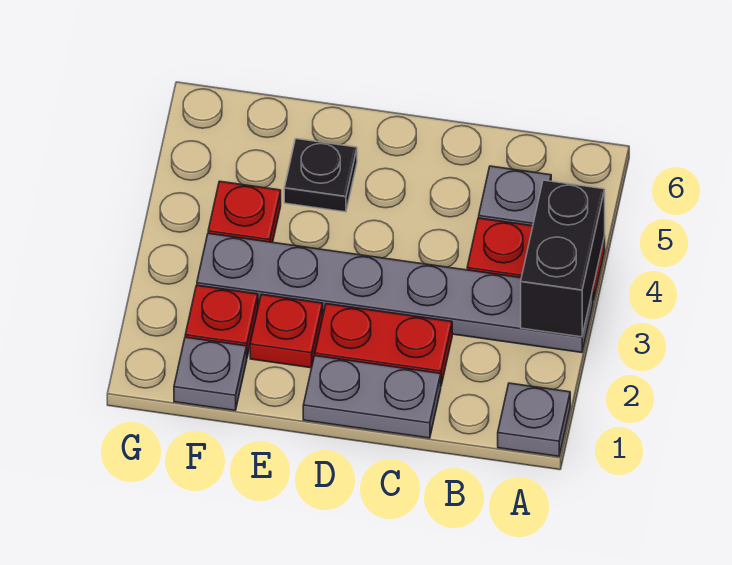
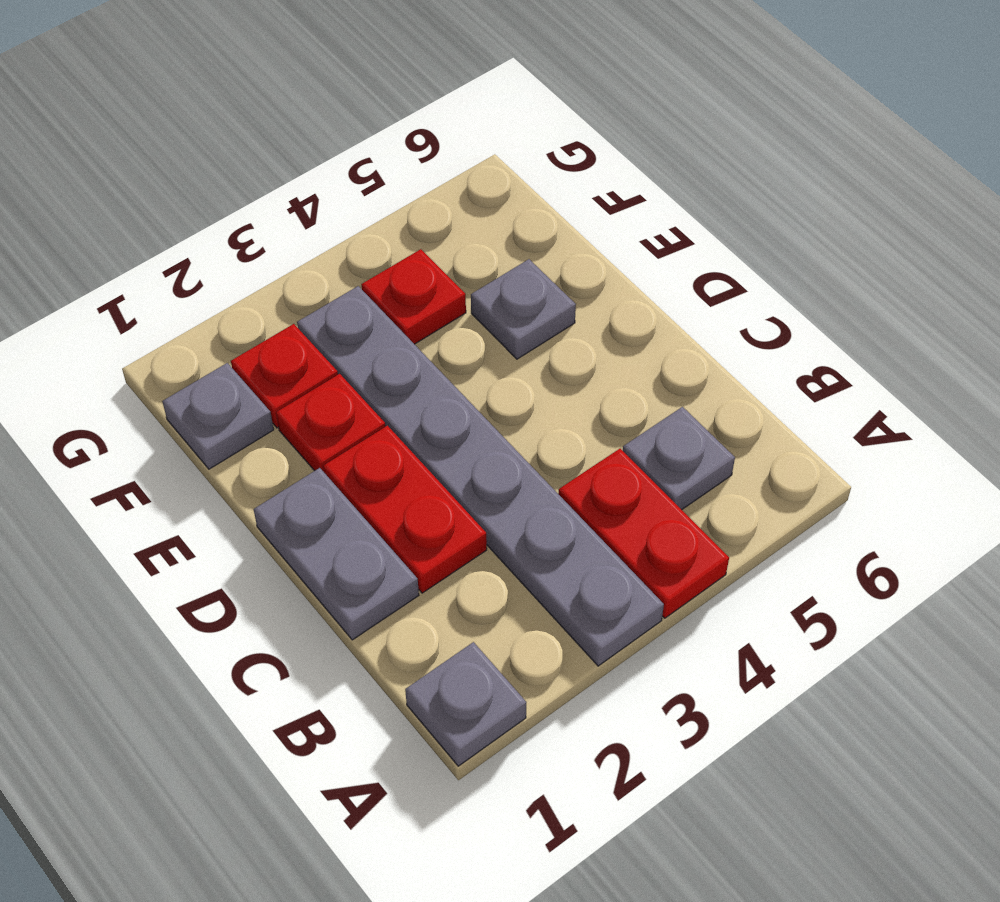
black 1x2 brick [521,180,605,337] -> none
black 1x1 plate [284,139,357,212] -> grey 1x1 plate [471,259,576,359]

